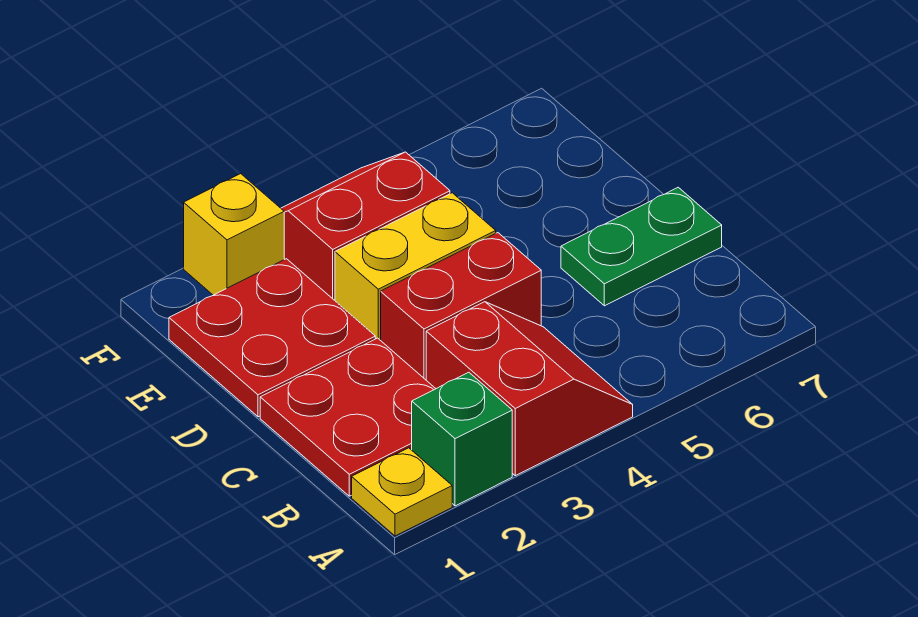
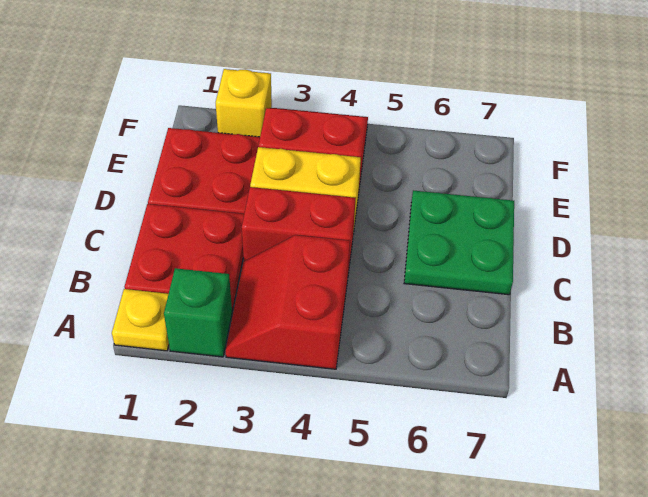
red 2x2 slope [426,302,633,476] -> red 2x2 slope turned to [226,235,350,369]
green 1x2 plate [561,187,722,306] -> green 2x2 plate [404,190,514,295]

